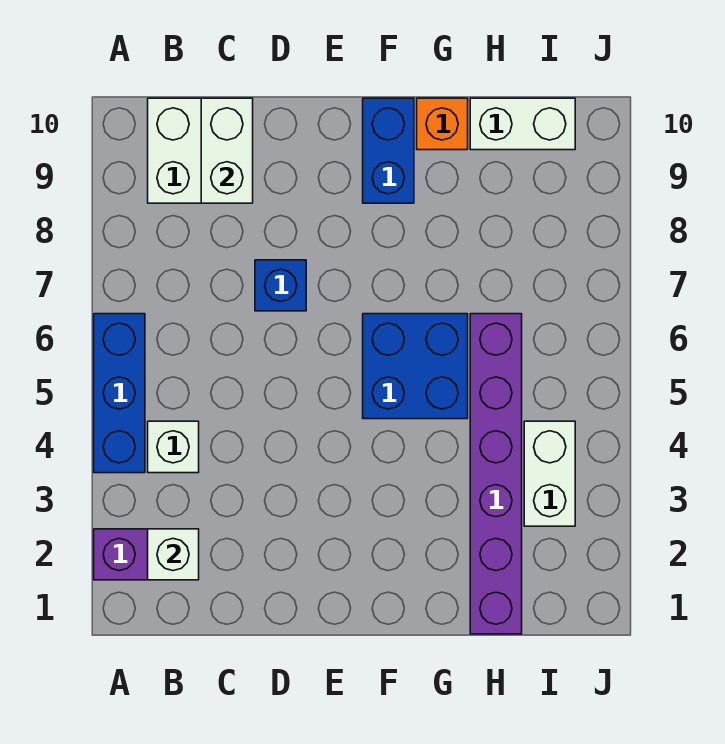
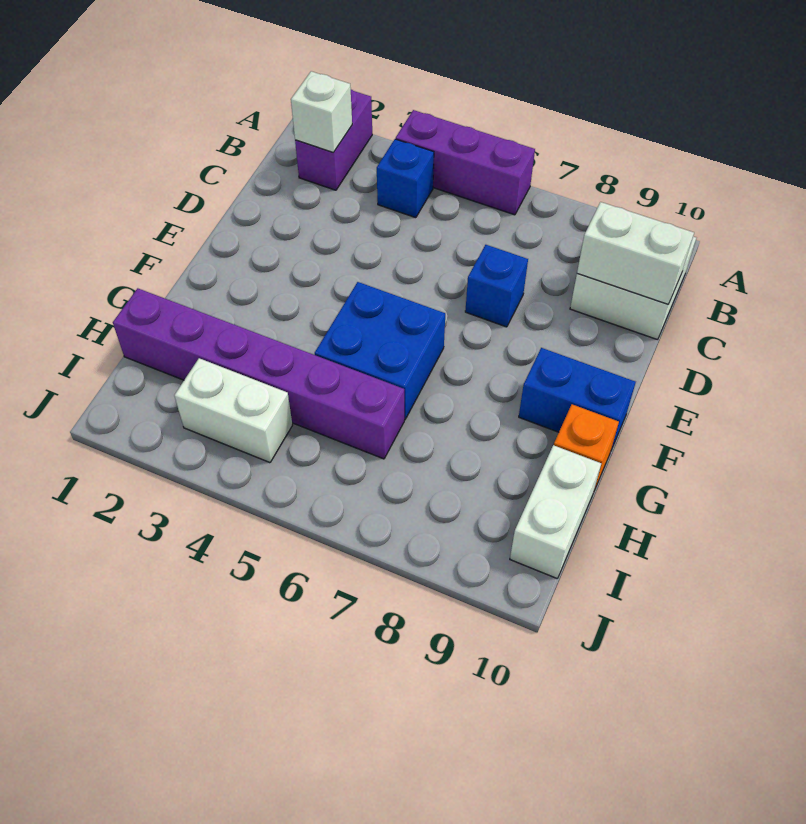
blue 1x3 brick [94,314,145,473] -> purple 1x3 brick [396,110,535,215]
white 1x1 brick [148,421,199,473] -> blue 1x1 brick [377,139,434,218]

